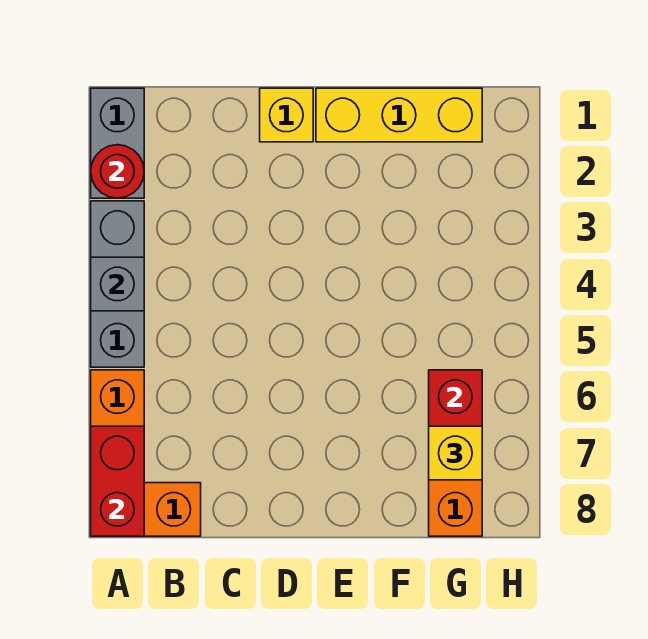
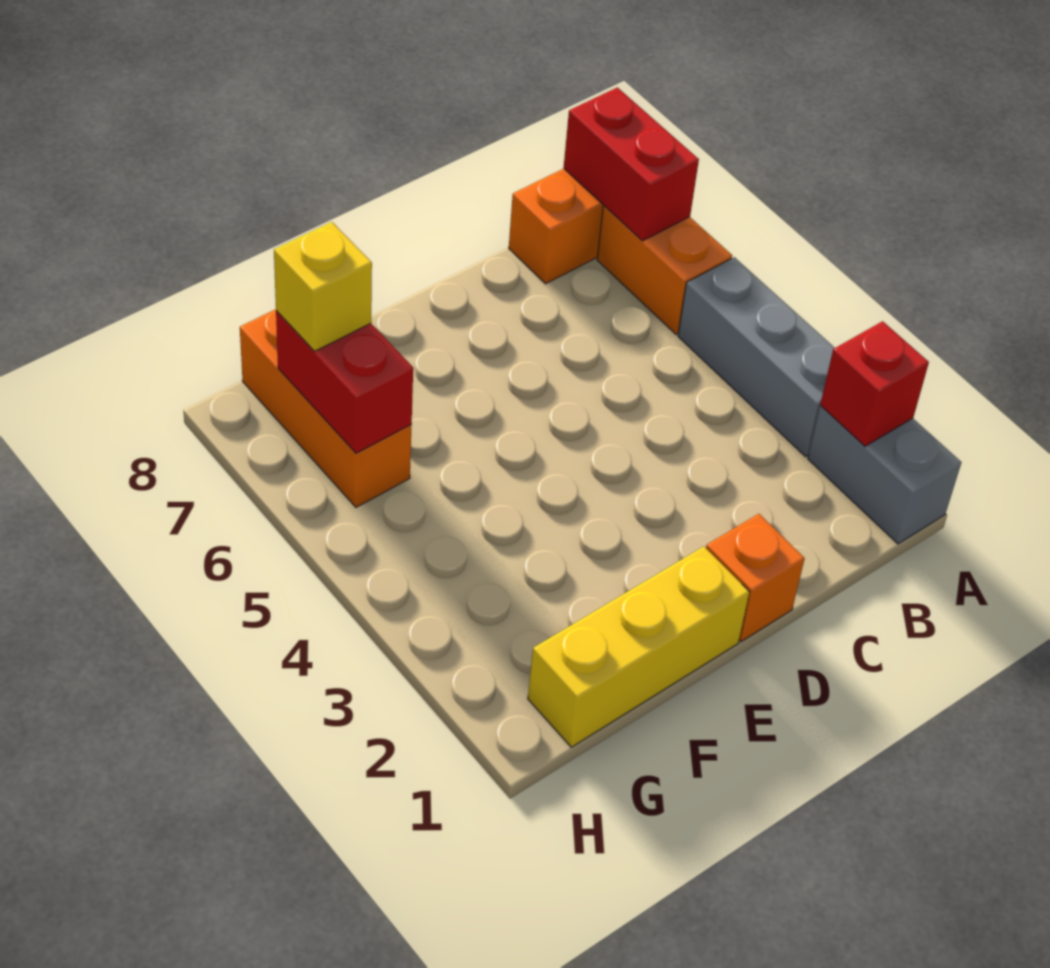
red 1x1 round brick [91,145,144,198] -> red 1x1 brick [820,321,929,446]
grey 1x1 brick [91,257,144,311] -> none
yellow 1x1 brick [260,88,313,142] -> orange 1x1 brick [706,514,805,642]

